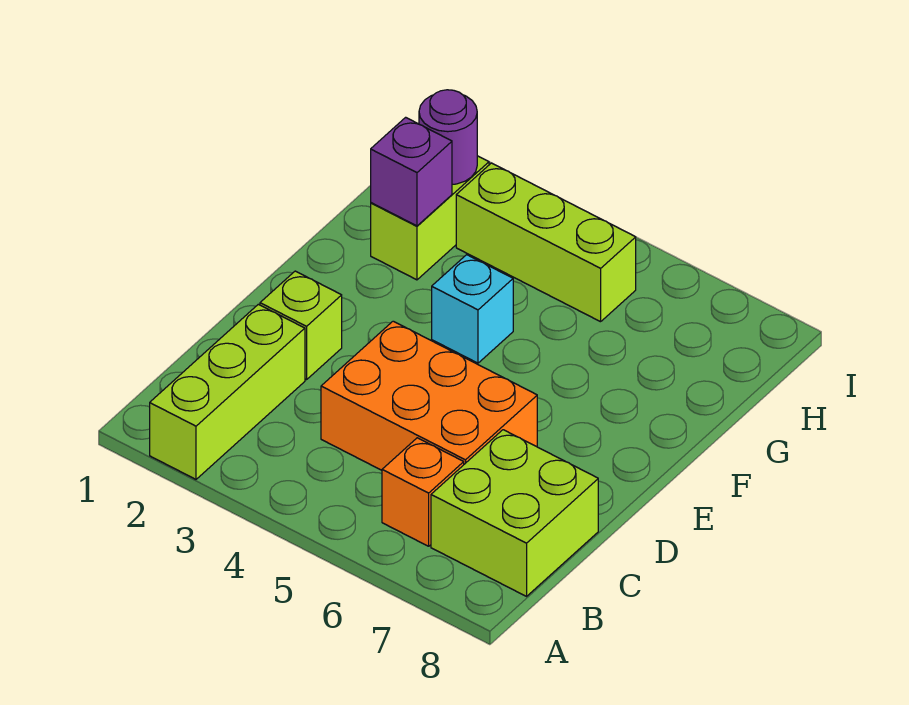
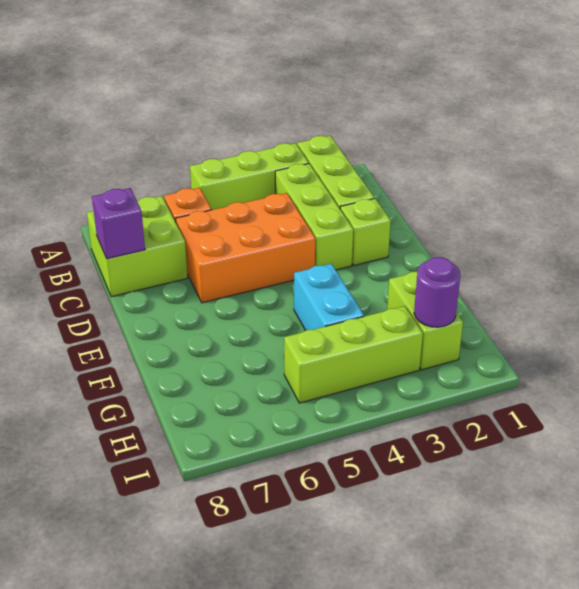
none -> lime 1x3 brick [190,143,309,210]
none -> lime 1x3 brick [275,164,353,270]
cyan 1x1 brick [432,255,513,363] -> cyan 1x2 brick [294,264,364,330]
purple 1x1 brick [371,117,452,226] -> purple 1x1 brick moved to [92,188,145,259]

